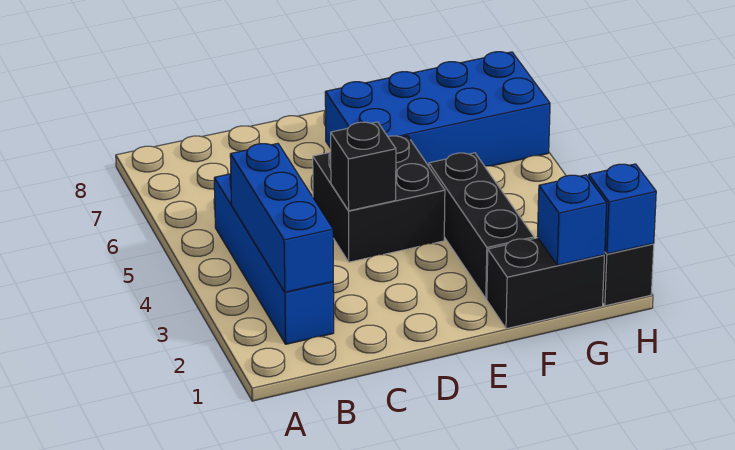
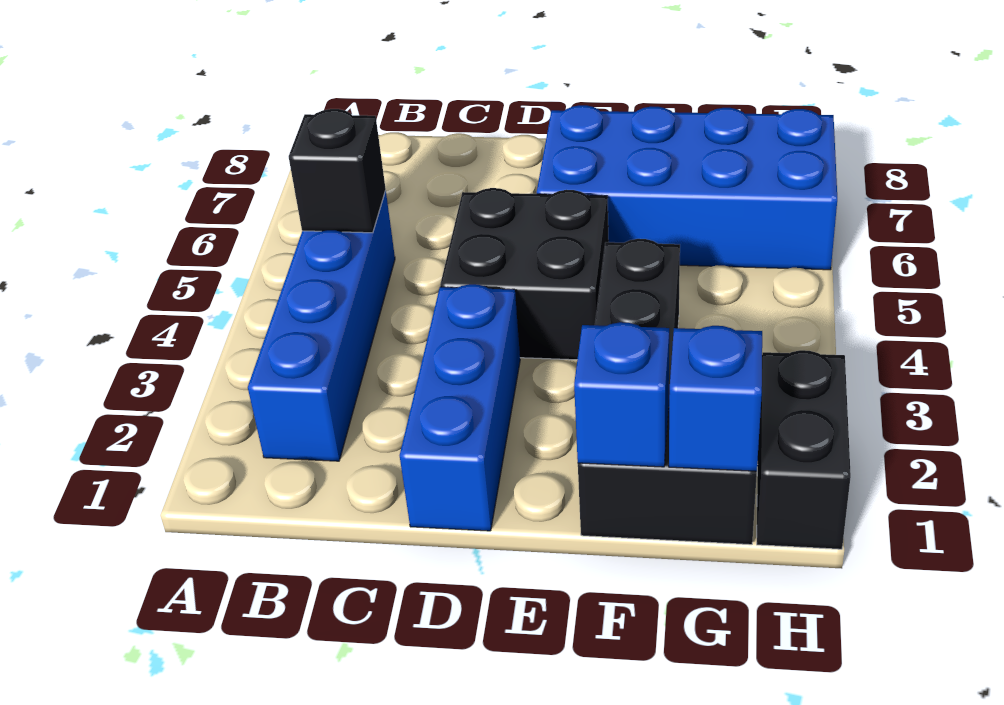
blue 1x3 brick [230,143,333,292] -> blue 1x3 brick moved to [400,284,520,531]
black 1x1 brick [331,122,396,211] -> black 1x1 brick moved to [289,109,386,233]
blue 1x1 brick [588,164,656,254] -> blue 1x1 brick moved to [574,322,669,467]

